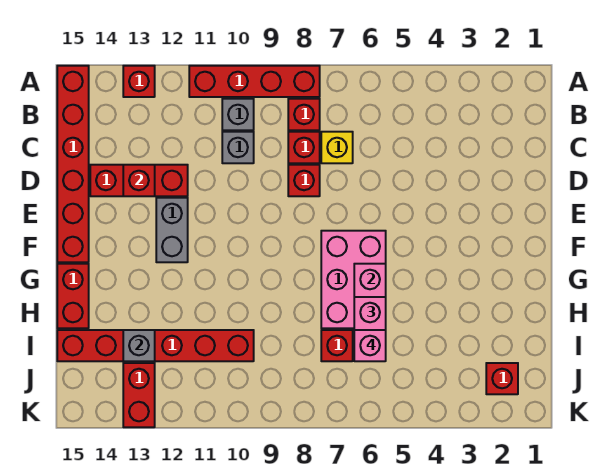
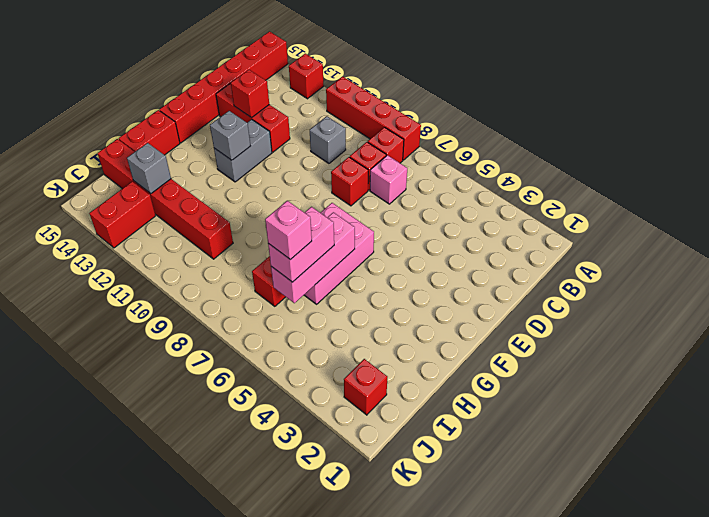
grey 1x1 brick [222,99,254,130] -> grey 1x1 brick moved to [210,111,250,160]
yellow 1x1 brick [321,132,353,163] -> pink 1x1 brick [370,155,407,204]

